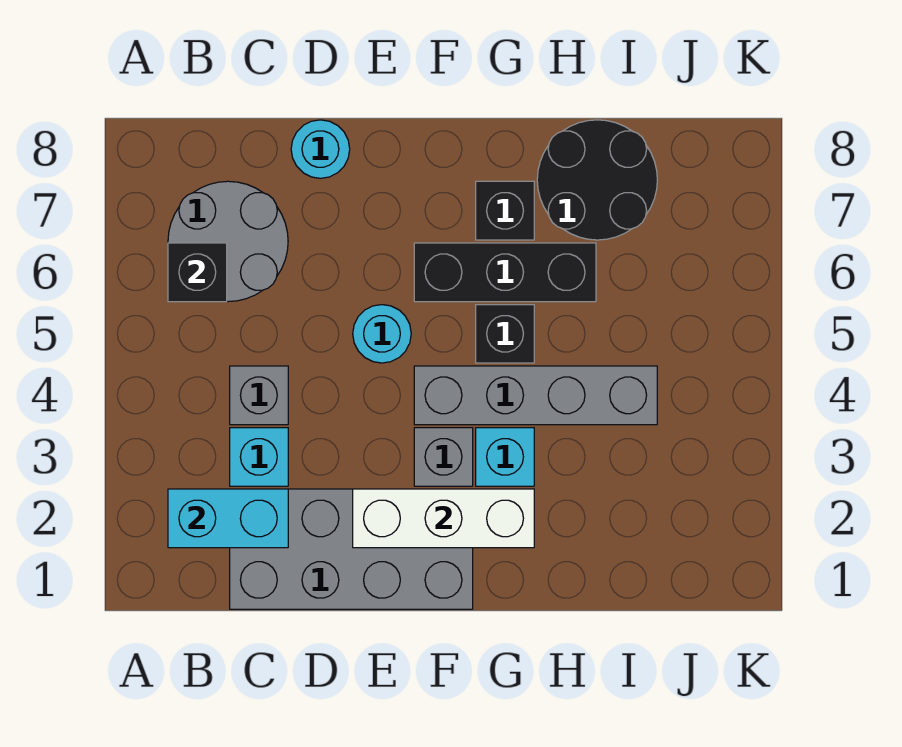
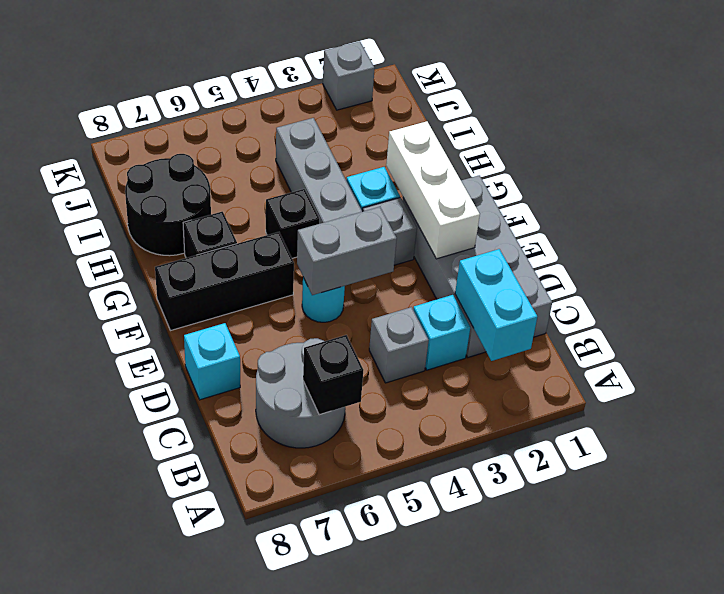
cyan 1x1 round brick [291,120,350,178] -> cyan 1x1 brick [184,323,240,400]
none -> grey 1x2 brick [297,207,397,295]
black 1x3 brick [414,243,596,302] -> black 1x3 brick turned to [155,232,294,330]
none -> grey 1x1 brick [323,41,375,110]

